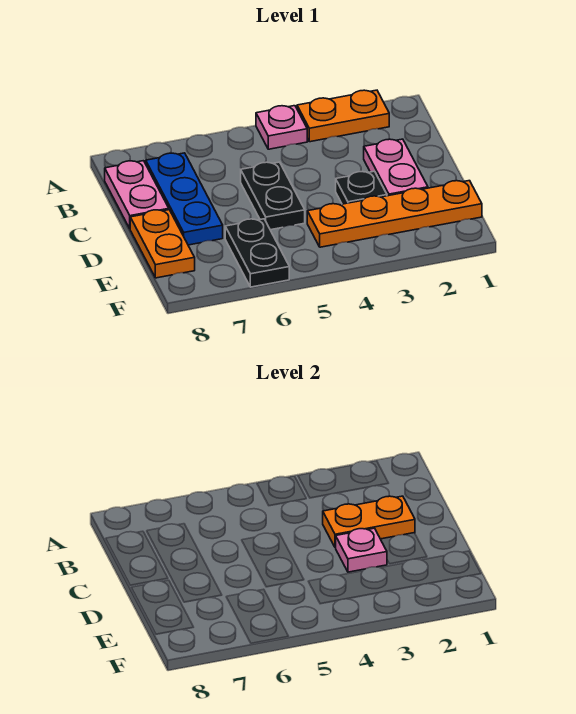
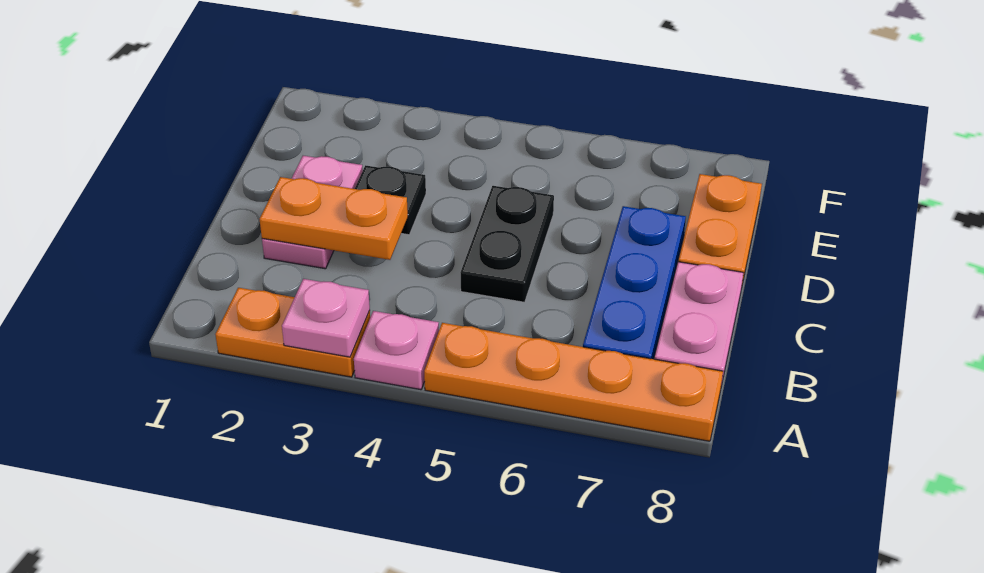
pink 1x1 plate [336,528,387,572] -> pink 1x1 plate moved to [282,279,370,357]
orange 1x4 plate [307,181,482,247] -> orange 1x4 plate moved to [424,323,723,441]
black 1x2 plate [225,219,289,287] -> none

